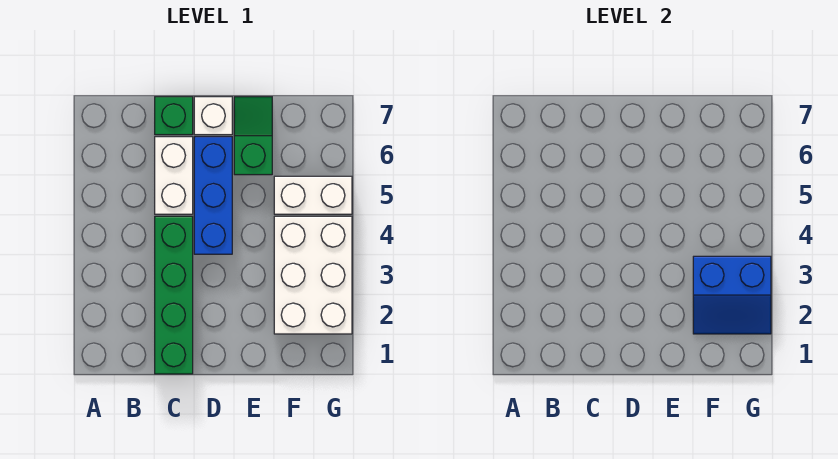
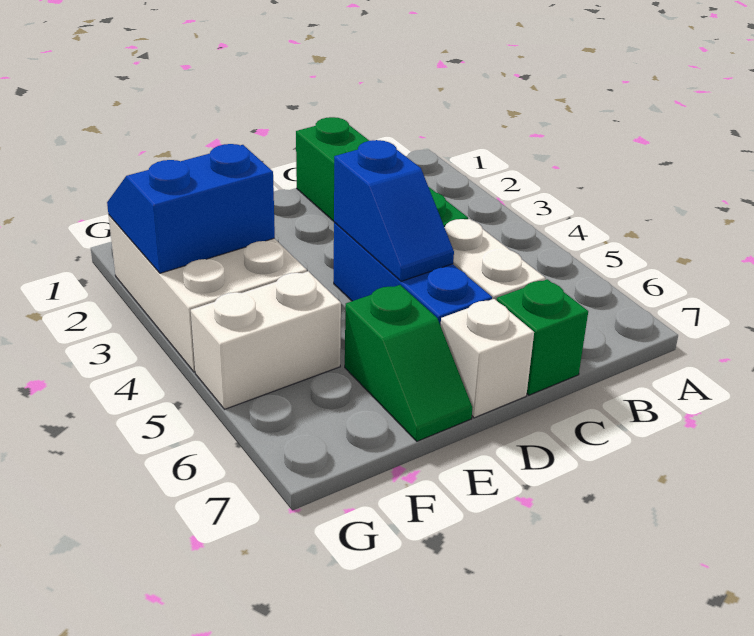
none -> blue 1x2 slope [334,140,454,281]

